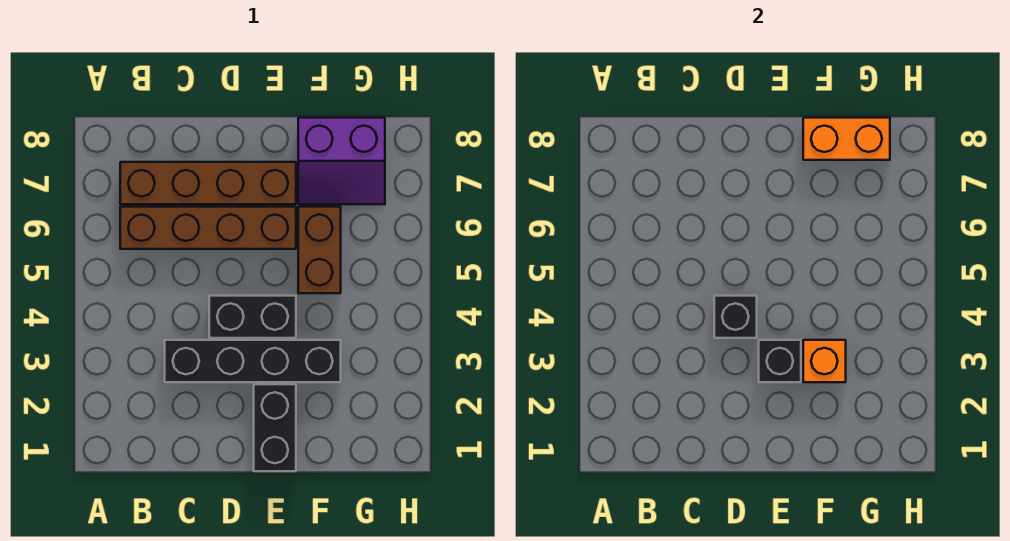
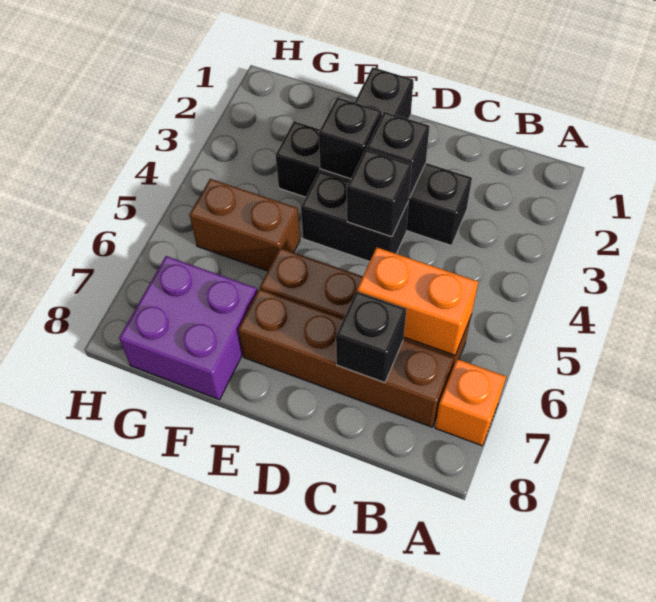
none -> black 1x1 brick [336,291,406,383]
none -> black 1x1 brick [366,112,430,198]
orange 1x1 brick [803,340,846,382] -> orange 1x1 brick moved to [435,359,506,446]
brown 1x2 brick [298,207,341,293] -> brown 1x2 brick turned to [190,179,300,271]
purple 2x2 slope [298,118,385,204] -> purple 2x2 brick [119,256,257,400]
orange 1x2 brick [803,118,890,160] -> orange 1x2 brick moved to [357,247,478,355]

